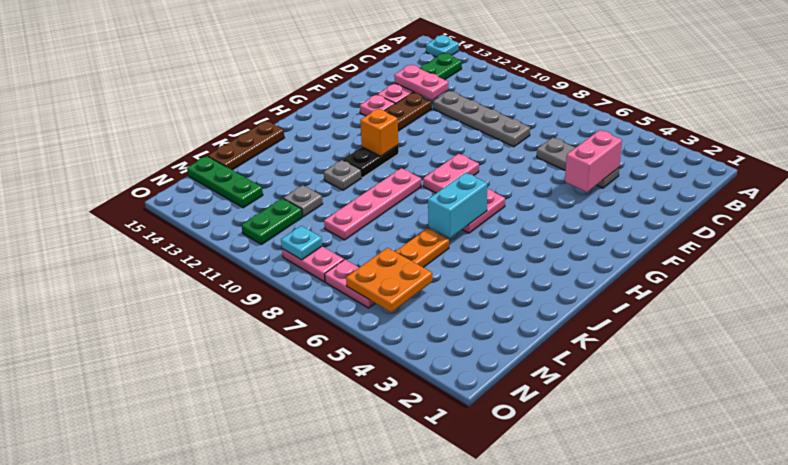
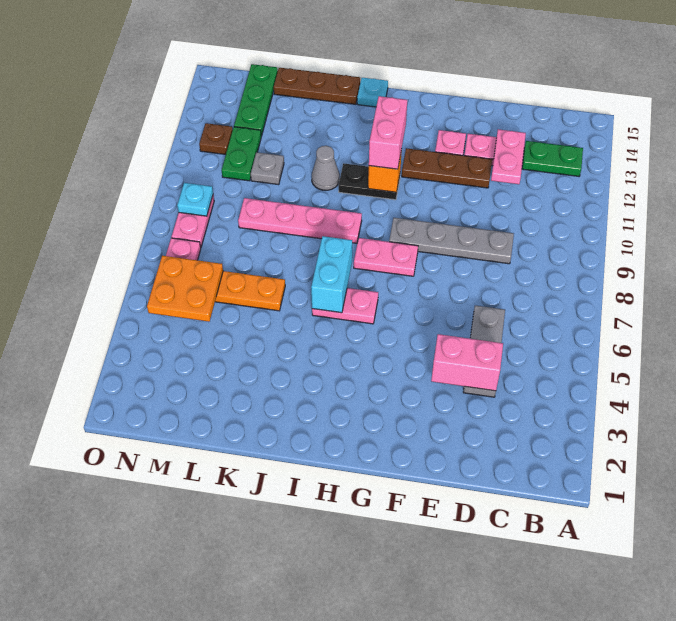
cyan 1x1 plate [426,35,459,57] -> cyan 1x1 plate moved to [357,78,388,107]
grey 1x4 plate [433,91,530,147] -> grey 1x4 plate turned to [389,218,514,264]
none -> pink 1x2 brick [369,96,407,169]
cyan 1x2 brick [428,173,487,238] -> cyan 1x2 brick turned to [311,236,352,313]
grey 1x1 plate [324,160,362,190] -> grey 1x1 cone [312,146,340,190]
green 1x2 plate [242,198,302,245] -> green 1x2 plate turned to [222,127,261,181]
none -> brown 1x1 plate [199,123,233,155]

